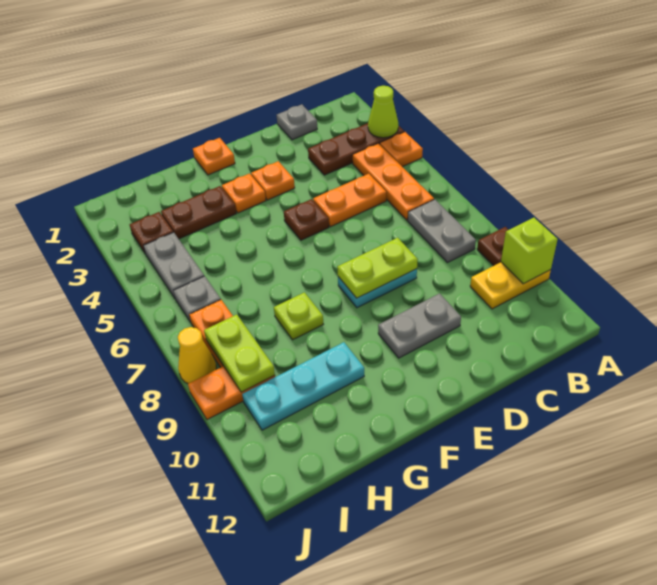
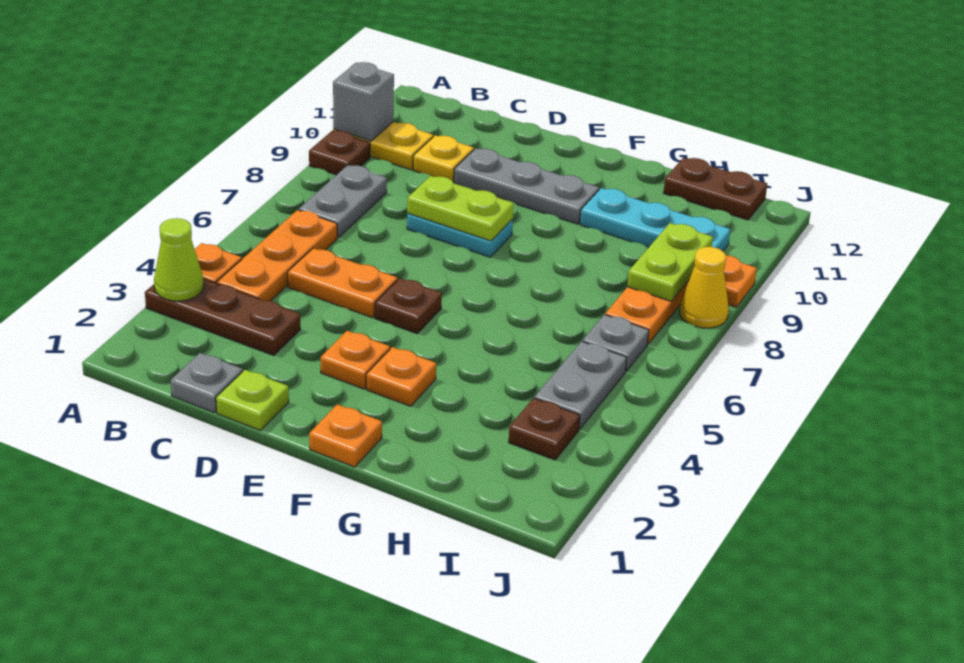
lime 1x1 brick [501,218,558,284] -> grey 1x1 brick [333,62,394,141]
none -> yellow 1x1 plate [413,135,474,182]
grey 1x2 plate [378,293,461,358] -> grey 1x3 plate [454,148,599,224]
brown 1x2 plate [161,186,236,239] -> brown 1x2 plate moved to [664,158,767,220]
lime 1x1 plate [274,292,323,340] -> lime 1x1 plate moved to [216,370,289,430]

